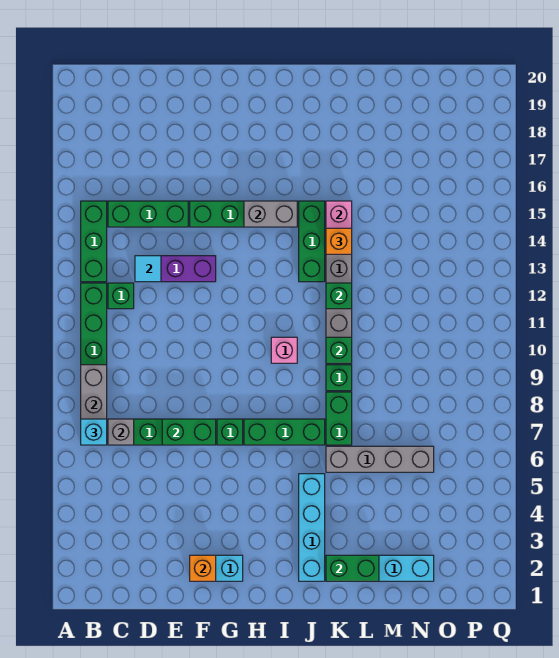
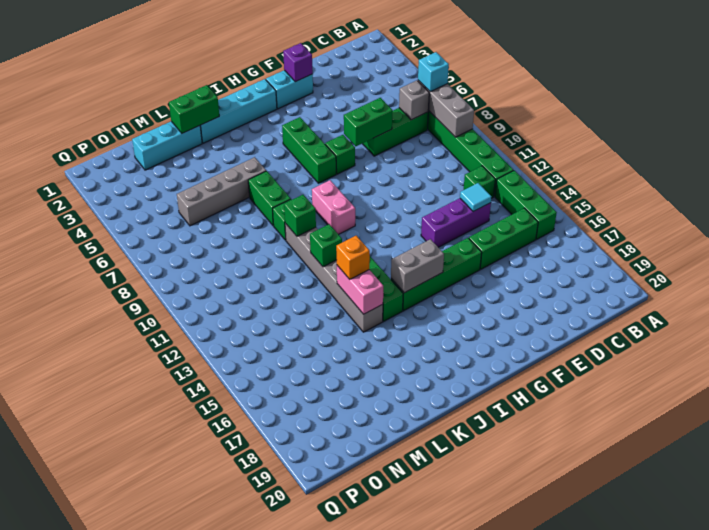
orange 1x1 brick [190,555,216,581] -> purple 1x1 brick [283,43,313,82]
green 1x3 brick [244,419,325,445] -> green 1x3 brick turned to [282,117,336,183]
pink 1x1 brick [271,337,297,363] -> pink 1x2 brick [312,180,355,235]
cyan 1x4 brick [299,474,325,581] -> cyan 1x4 brick turned to [200,79,277,143]

